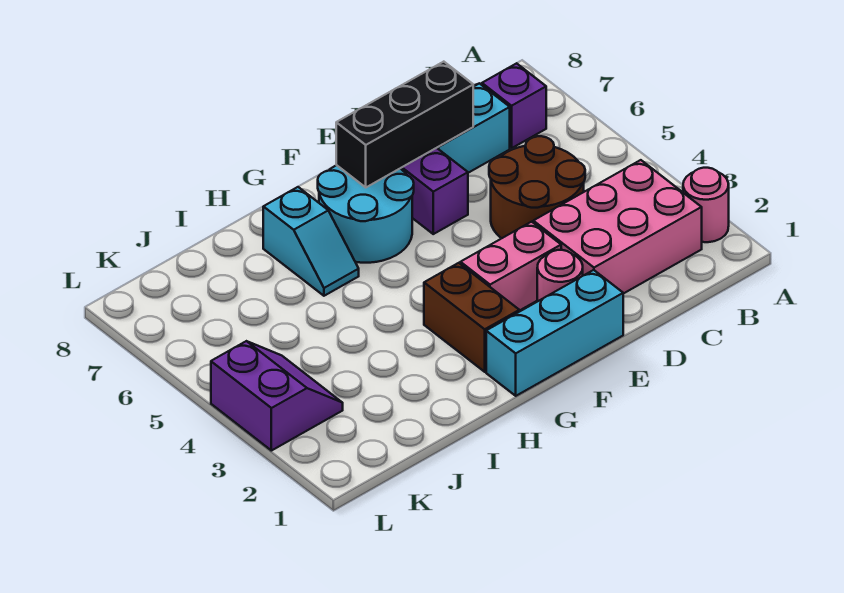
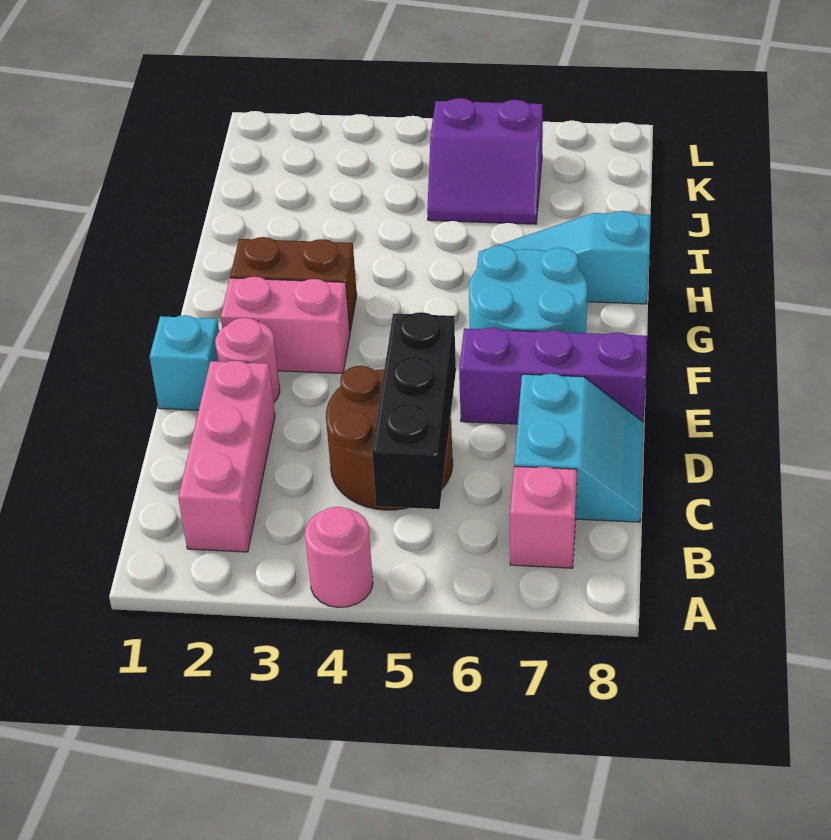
pink 1x1 round brick [683,168,729,242] -> pink 1x1 round brick moved to [305,507,373,607]
pink 2x3 brick [533,160,702,294] -> pink 1x3 brick [178,361,275,552]
purple 1x1 brick [482,63,546,148] -> pink 1x1 brick [510,466,577,568]
black 1x3 brick [336,62,473,187] -> black 1x3 brick moved to [372,312,456,509]
cyan 1x3 brick [486,270,623,396] -> cyan 1x1 brick [150,315,219,410]
pink 1x2 brick [460,222,561,311] -> pink 1x2 brick turned to [221,277,350,374]
cyan 1x2 slope [263,187,359,296] -> cyan 1x3 slope [477,211,651,304]
purple 2x2 slope [211,341,343,451] -> purple 2x2 slope moved to [427,98,543,224]

